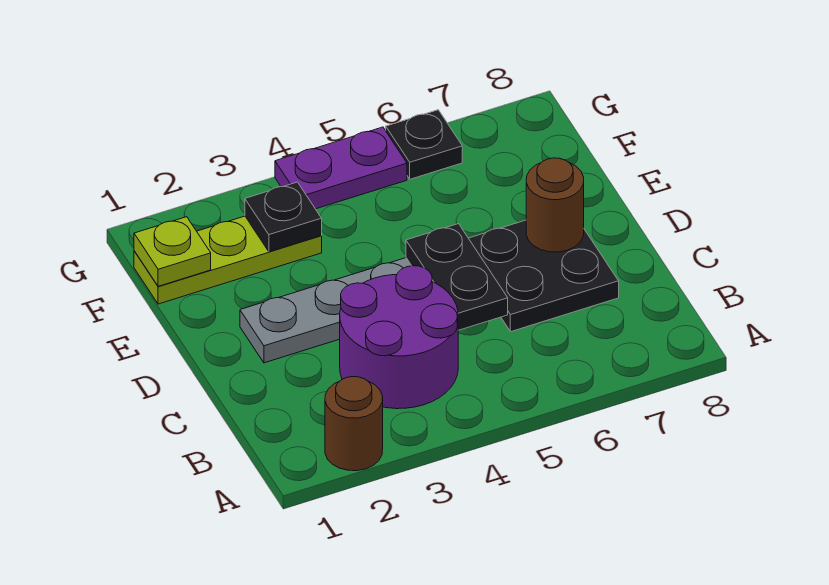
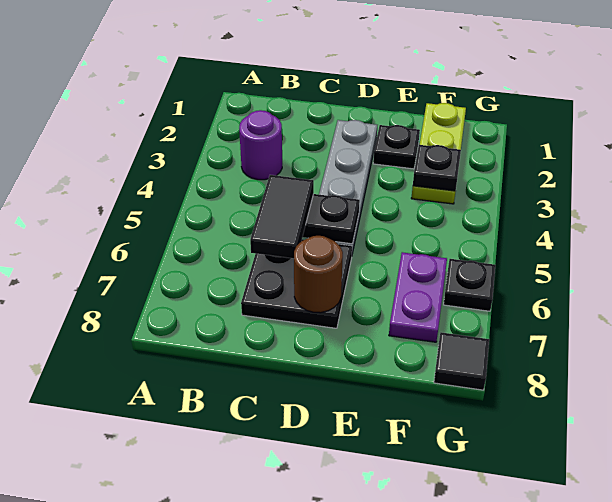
brown 1x1 round brick [325,377,383,471] -> none
purple 2x2 round brick [340,266,458,409] -> purple 1x1 round brick [239,110,282,180]
none -> black 1x2 tile [250,175,314,258]
none -> black 1x1 plate [373,125,420,169]
lime 1x1 plate [134,217,211,286] -> none
purple 1x2 plate [275,127,407,209] -> purple 1x2 plate moved to [389,252,447,342]
none -> black 1x1 tile [434,332,489,390]

